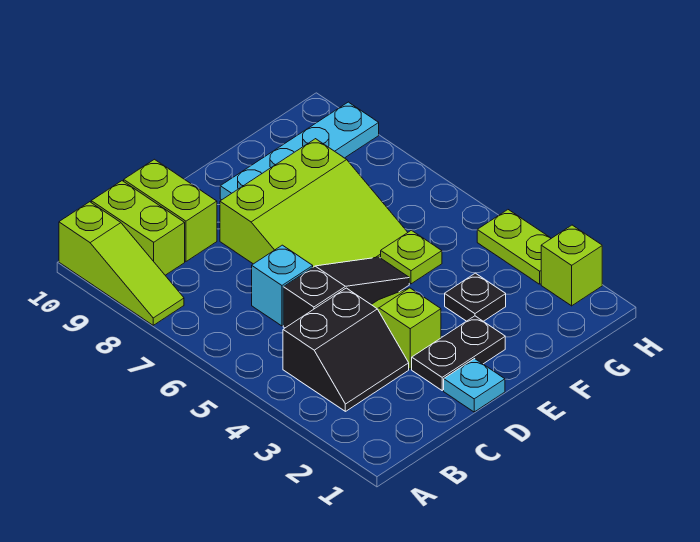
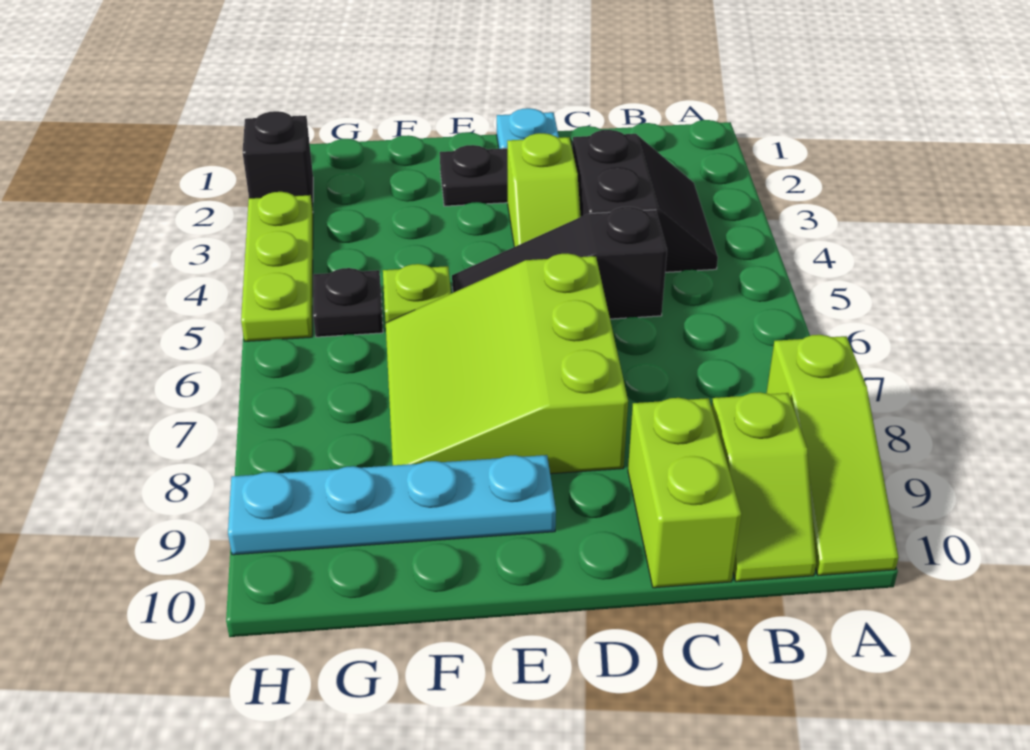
lime 1x3 slope [59,202,184,325] -> lime 1x3 slope turned to [766,335,899,575]
black 2x2 slope [283,288,409,411] -> black 2x2 slope turned to [572,130,718,272]
lime 1x2 brick [91,181,185,275] -> lime 1x2 slope [712,392,816,582]
cyan 1x1 brick [252,245,313,326] -> none
lime 3x3 slope [220,139,408,267] -> lime 3x3 slope turned to [386,253,628,474]
black 1x1 plate [445,273,506,321] -> black 1x1 plate moved to [313,268,383,337]
lime 1x1 brick [541,225,602,306] -> black 1x1 brick [243,111,313,210]
lime 1x2 plate [477,210,551,284] -> lime 1x3 plate [241,192,313,341]

